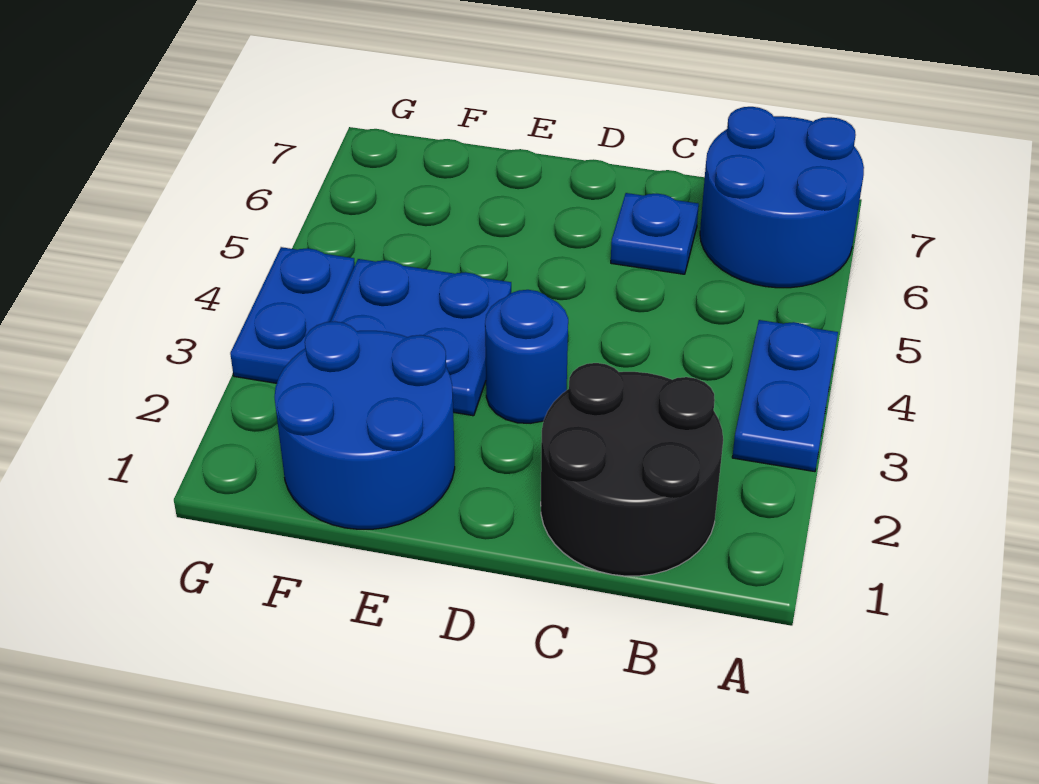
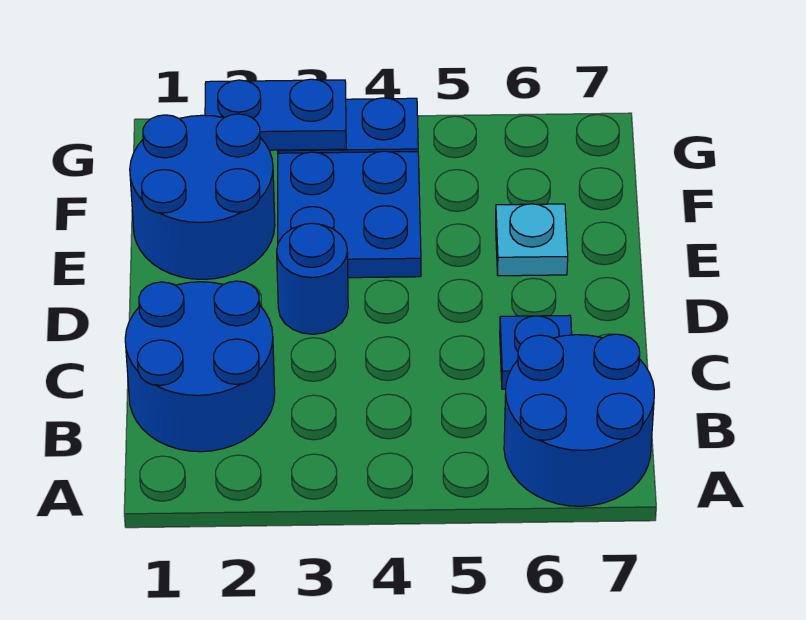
blue 1x2 plate [732,320,838,472] -> blue 1x2 plate moved to [205,79,346,150]
black 2x2 round brick [541,363,723,576] -> blue 2x2 round brick [125,281,275,452]
none -> cyan 1x1 plate [496,204,568,276]

